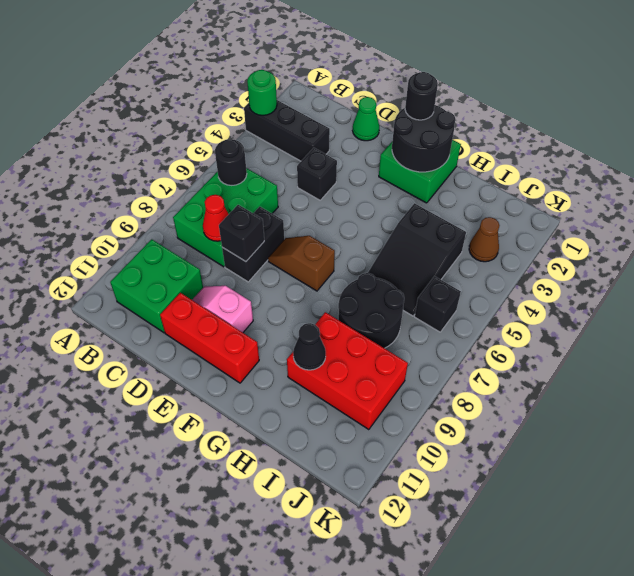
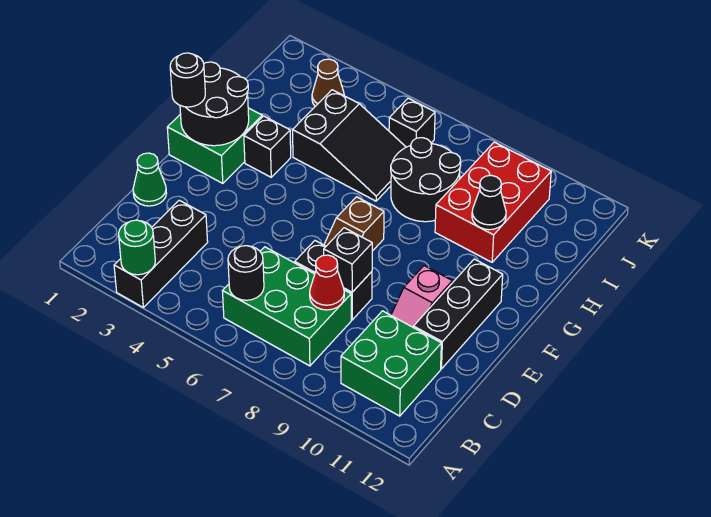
black 1x1 brick [297,148,337,200] -> black 1x1 brick moved to [244,116,291,177]
red 1x3 brick [160,293,259,383] -> black 1x3 brick [414,259,503,369]

